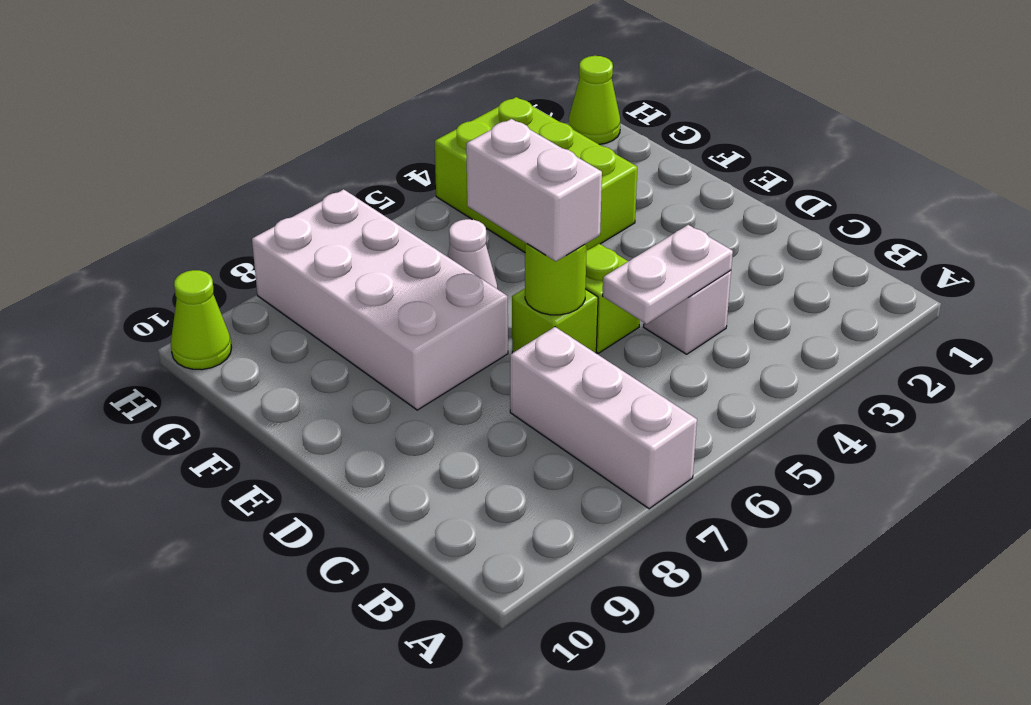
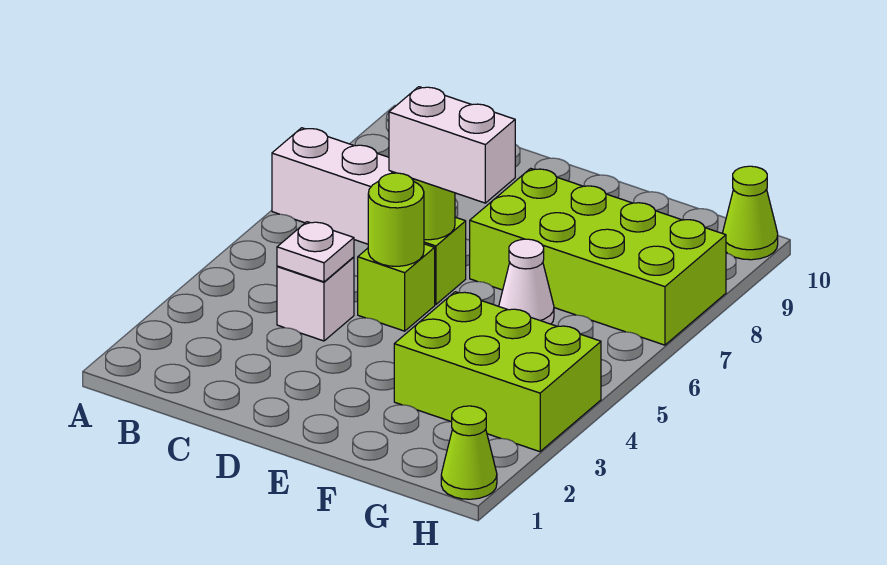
white 1x2 plate [603,225,733,324] -> white 1x1 plate [277,222,354,282]
none -> lime 1x1 round brick [368,173,424,266]
white 2x4 brick [252,189,508,410] -> lime 2x4 brick [470,168,726,345]

